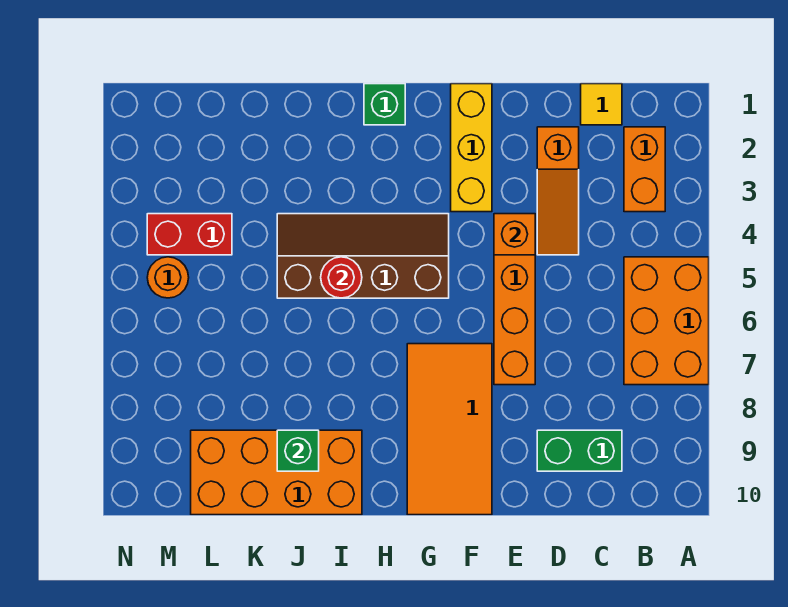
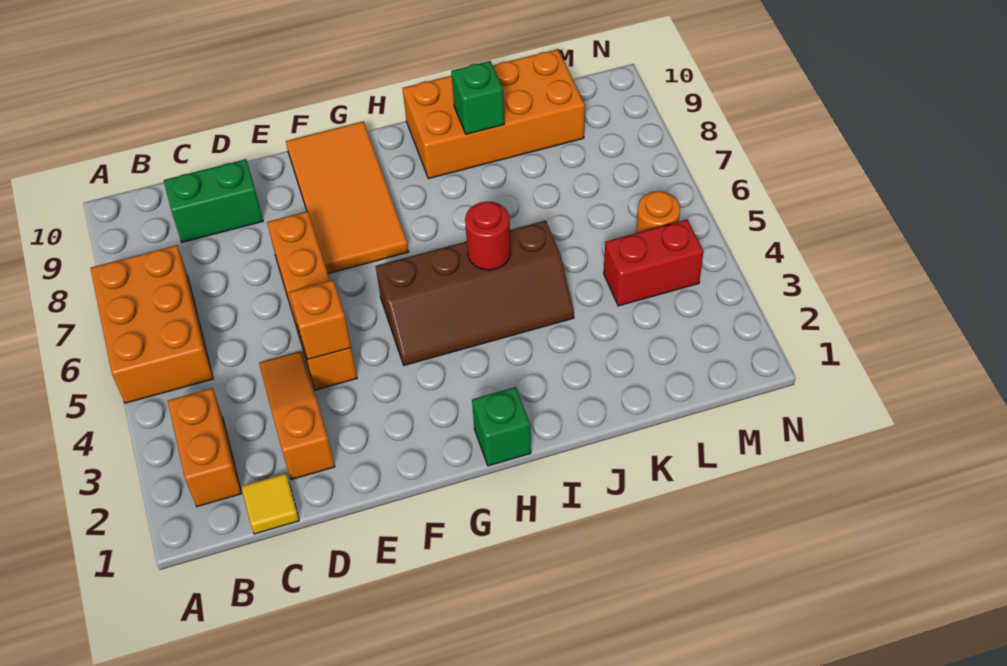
yellow 1x3 brick [451,84,492,212] -> none

